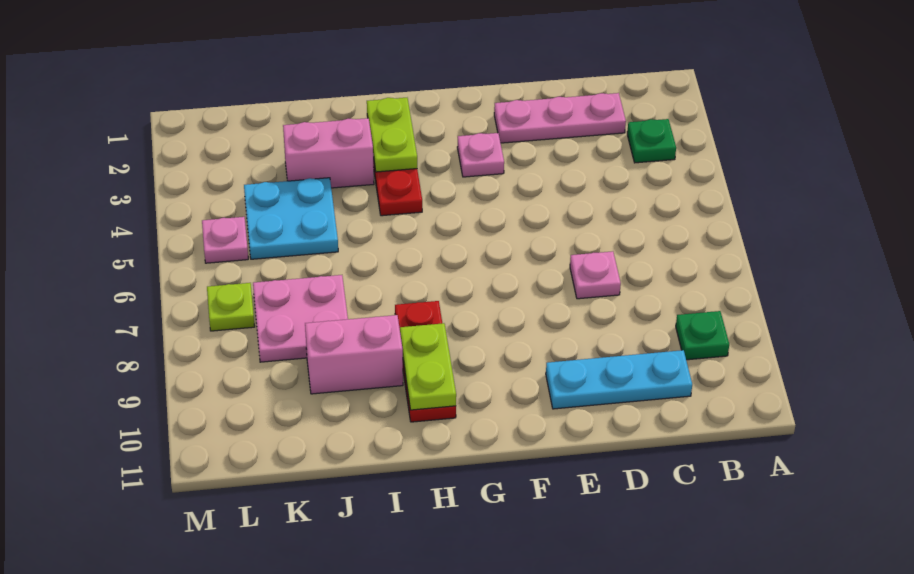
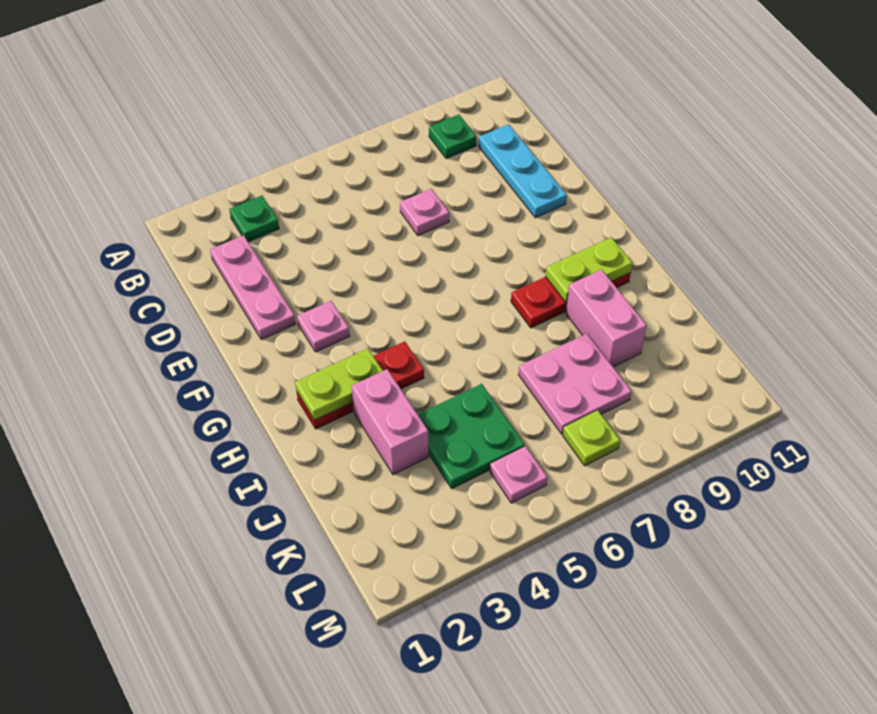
cyan 2x2 plate [244,178,338,259] -> green 2x2 plate [418,384,525,489]

